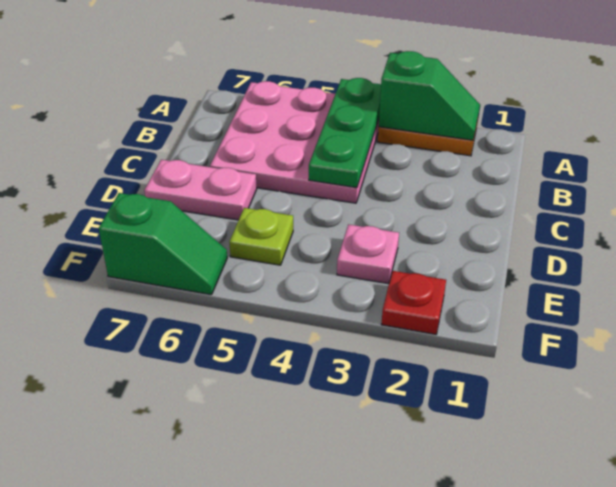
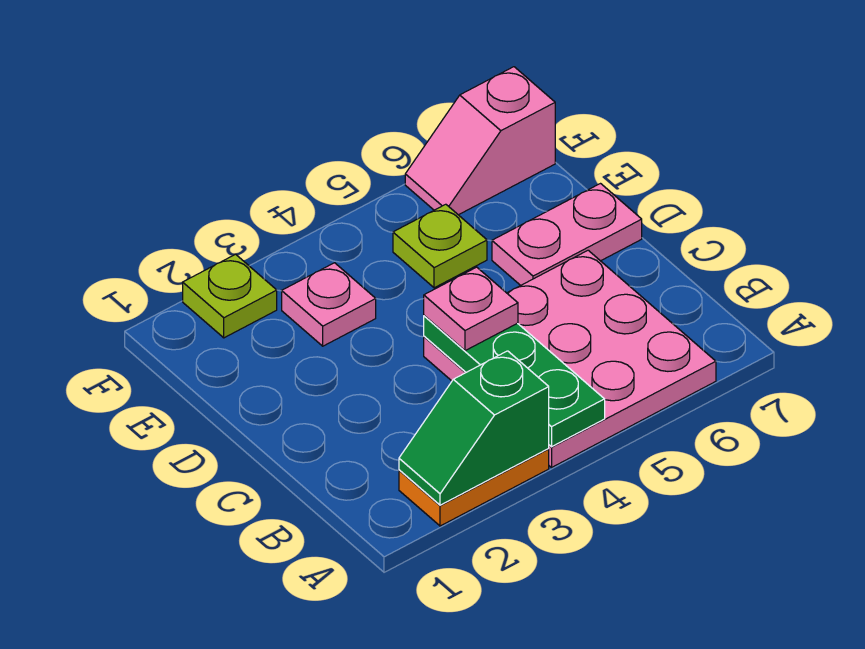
none -> pink 1x1 plate [424,267,518,351]
red 1x1 plate [381,271,446,334] -> lime 1x1 plate [183,254,277,338]
green 1x2 slope [99,193,227,295] -> pink 1x2 slope [405,67,555,215]

